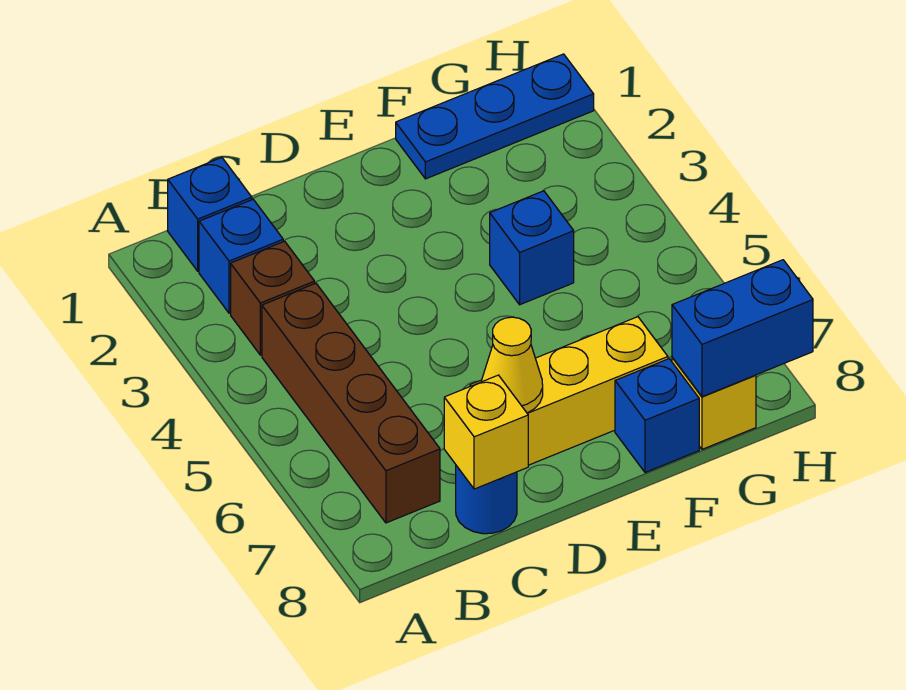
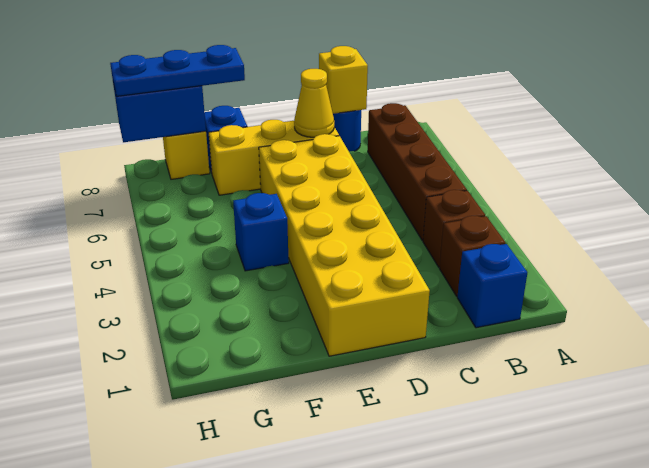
blue 1x1 brick [199,200,283,313] -> brown 1x1 brick [439,216,506,296]
none -> yellow 2x6 brick [259,134,430,356]
blue 1x3 plate [396,54,594,179] -> blue 1x3 plate moved to [110,45,245,96]

